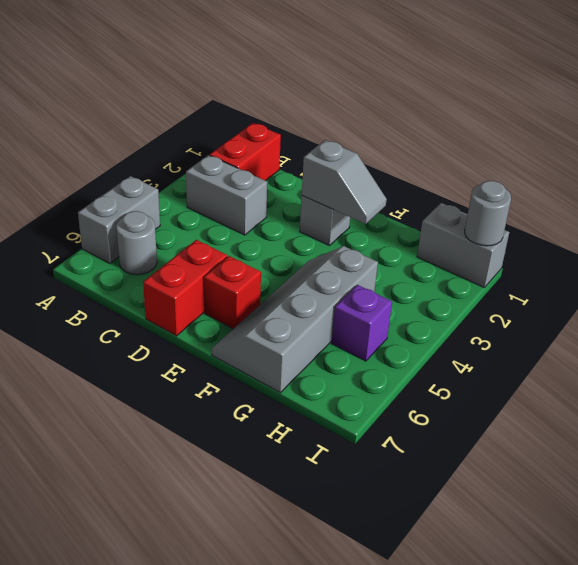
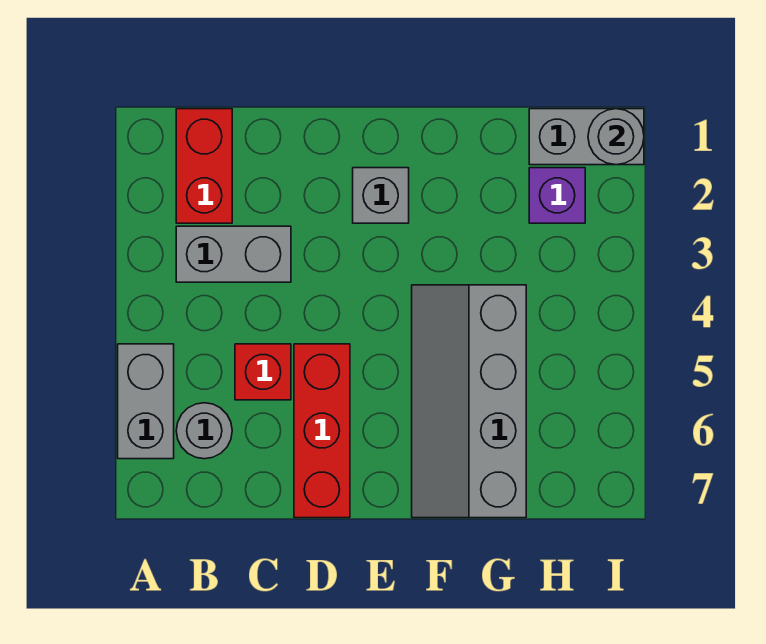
red 1x2 brick [143,240,227,336] -> red 1x3 brick [294,344,350,518]
grey 1x2 slope [302,140,387,224] -> none
red 1x1 brick [204,256,261,329] -> red 1x1 brick moved to [235,344,291,400]
purple 1x1 brick [332,285,392,361] -> purple 1x1 brick moved to [529,168,585,223]

